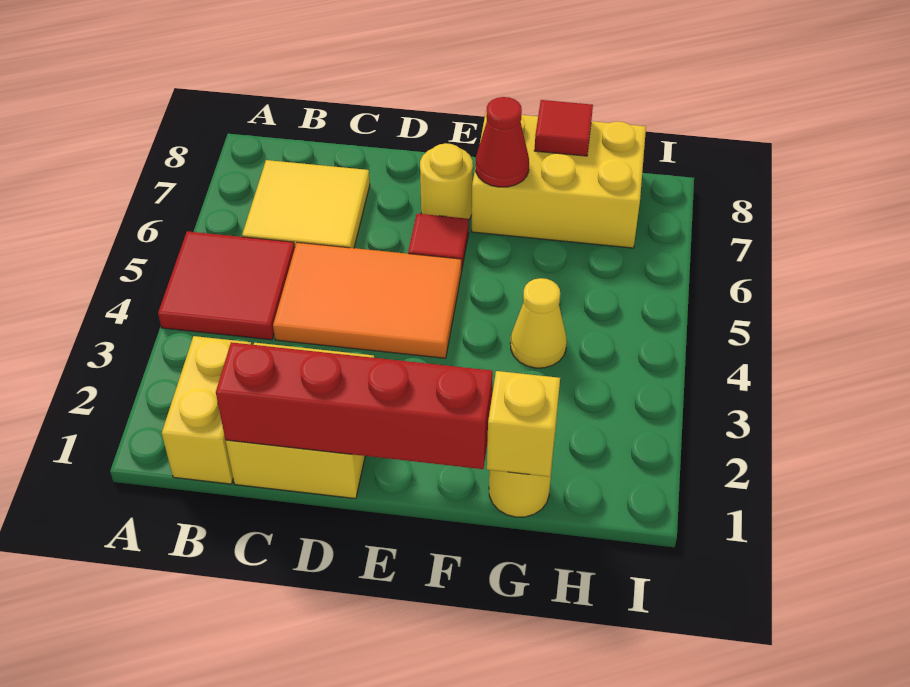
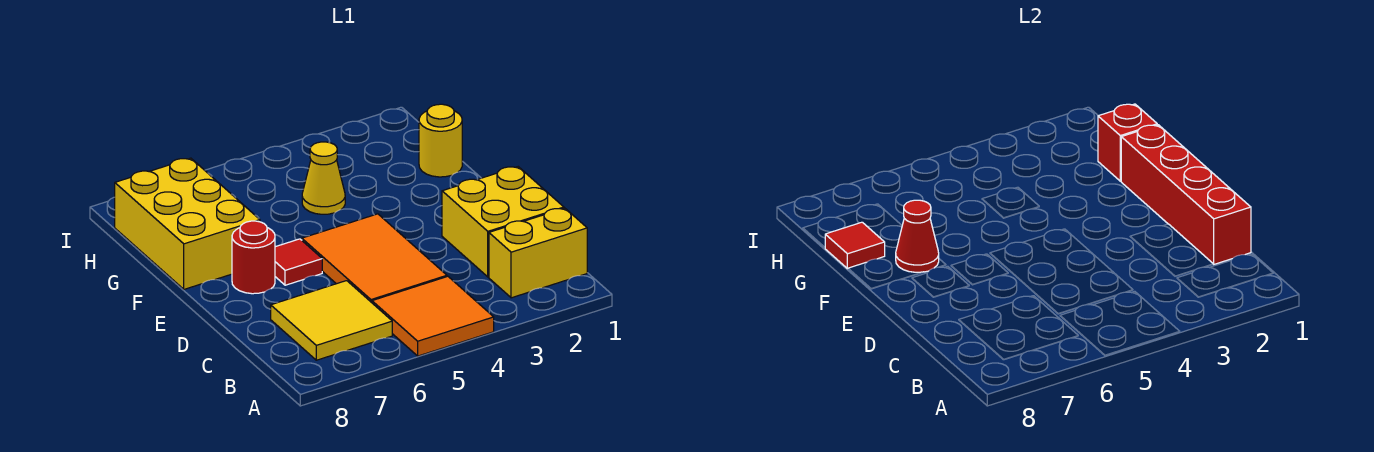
red 2x2 tile [158,231,295,340] -> orange 2x2 tile [372,276,494,356]
yellow 1x1 round brick [420,143,473,219] -> red 1x1 round brick [232,221,275,294]
yellow 1x1 brick [487,371,560,477] -> red 1x1 brick [1098,104,1157,181]

